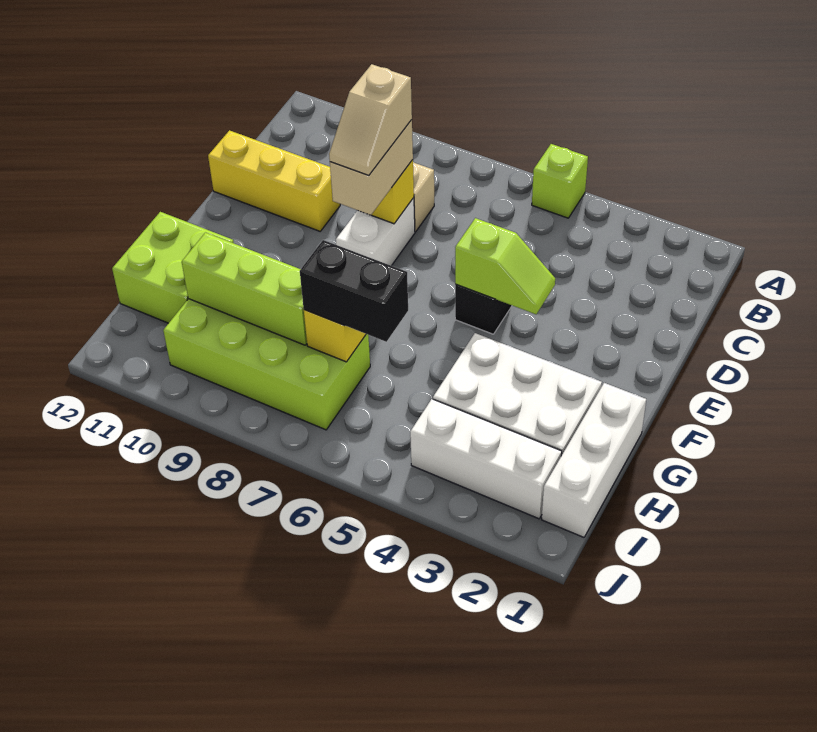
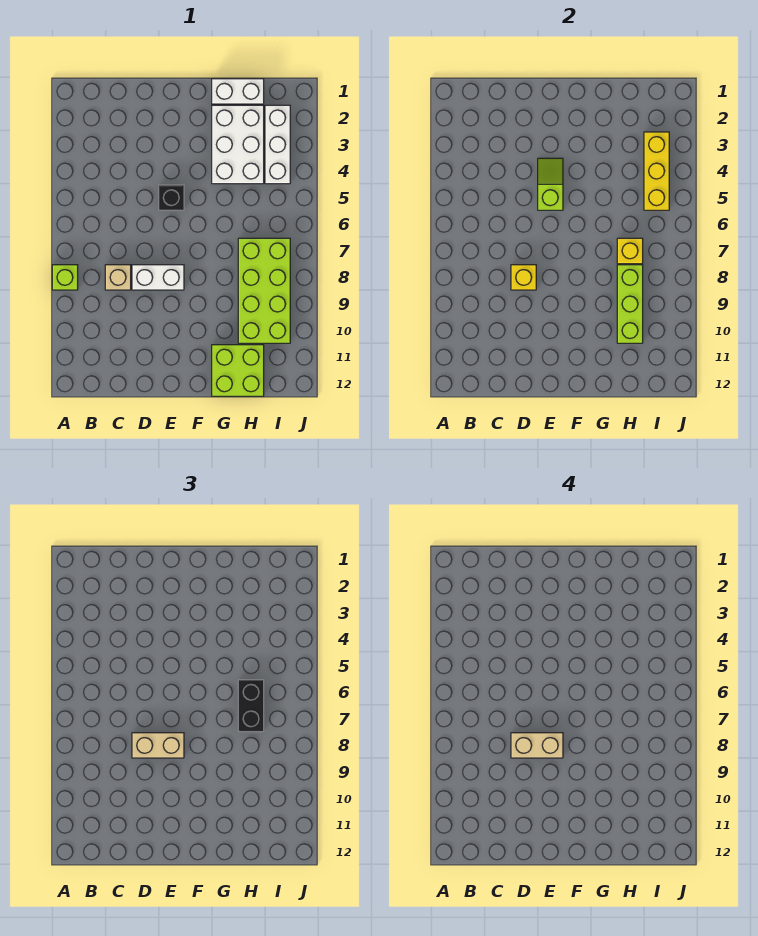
lime 1x1 brick [532,144,588,218] -> lime 1x1 brick moved to [52,265,78,290]
tan 1x2 slope [329,64,412,175] -> tan 1x2 brick [511,733,563,758]
yellow 1x3 brick [208,130,340,231] -> yellow 1x3 brick moved to [644,132,669,210]
white 1x3 brick [542,383,646,537] -> white 1x2 brick [212,79,264,104]

